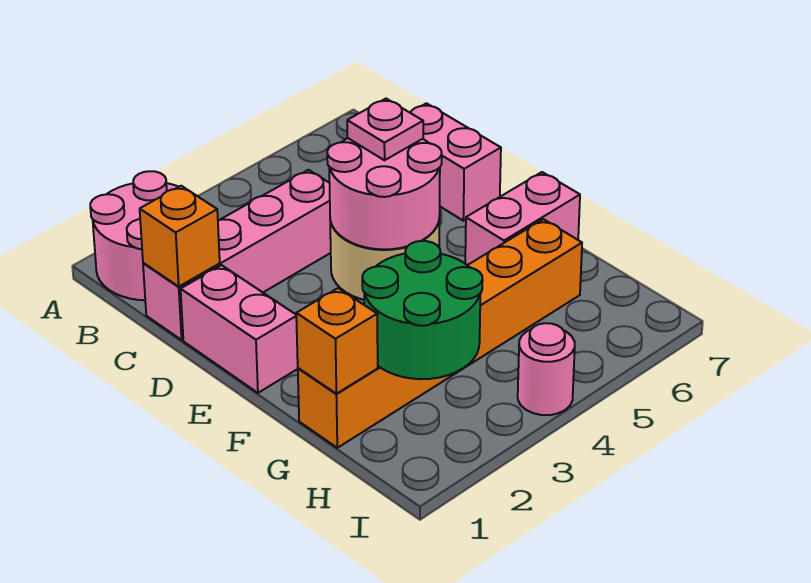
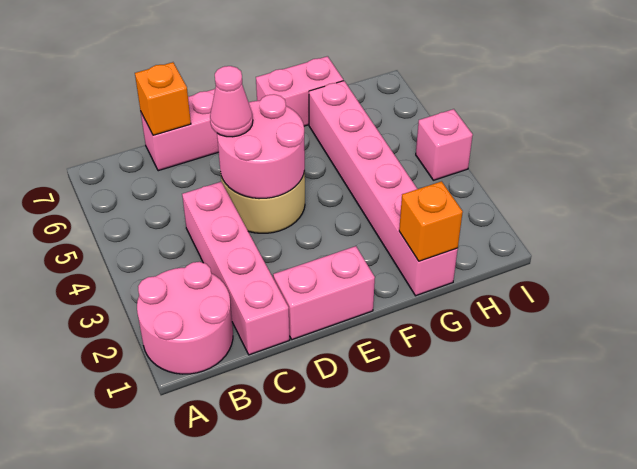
orange 1x1 brick [140,186,220,286] -> orange 1x1 brick moved to [135,62,191,135]
pink 1x1 plate [347,99,423,160] -> pink 1x1 cone [210,66,253,137]
pink 1x2 brick [465,172,580,265] -> pink 1x2 brick turned to [256,56,343,126]
orange 1x6 brick [298,219,582,448] -> pink 1x6 brick [309,81,458,296]
green 2x2 round brick [362,241,483,379] -> none
pink 1x1 round brick [518,323,575,415] -> pink 1x1 brick [416,109,473,180]

